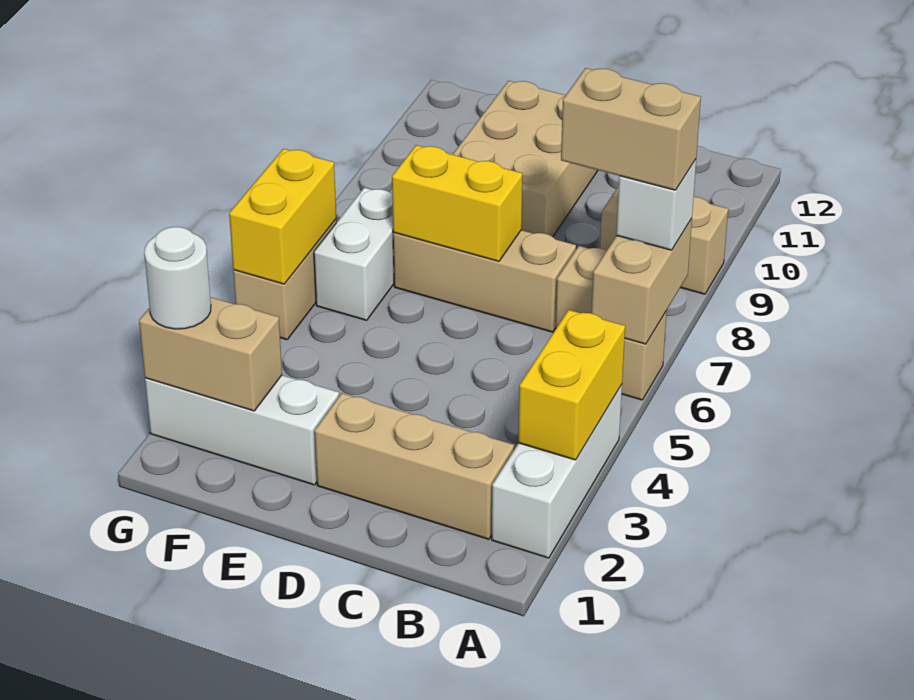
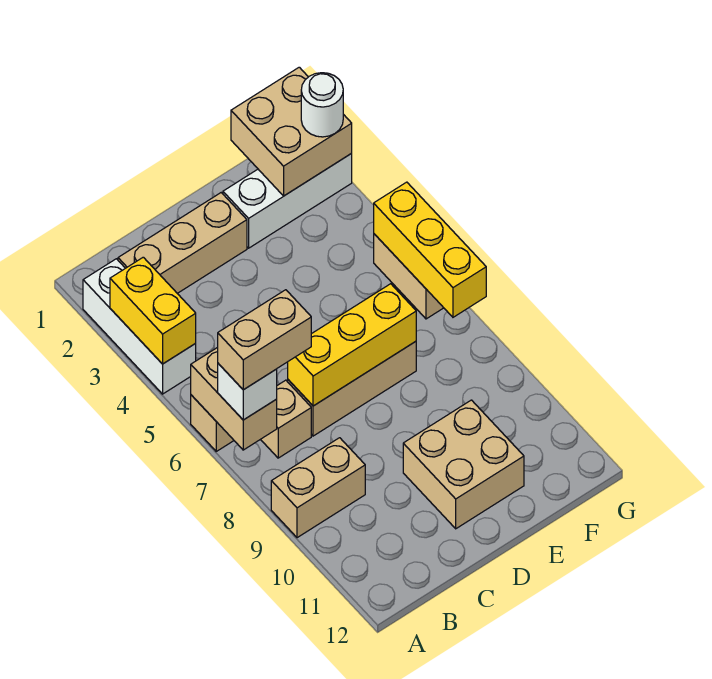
yellow 1x2 brick [392,145,522,261] -> yellow 1x3 brick [288,284,416,406]
tan 2x3 brick [452,81,598,237] -> tan 2x2 brick [403,400,524,529]
tan 1x2 brick [139,297,282,411] -> tan 2x2 brick [231,67,352,196]
white 1x2 brick [314,188,394,320] -> none
yellow 1x2 brick [229,149,336,284] -> yellow 1x3 brick [374,182,486,317]

